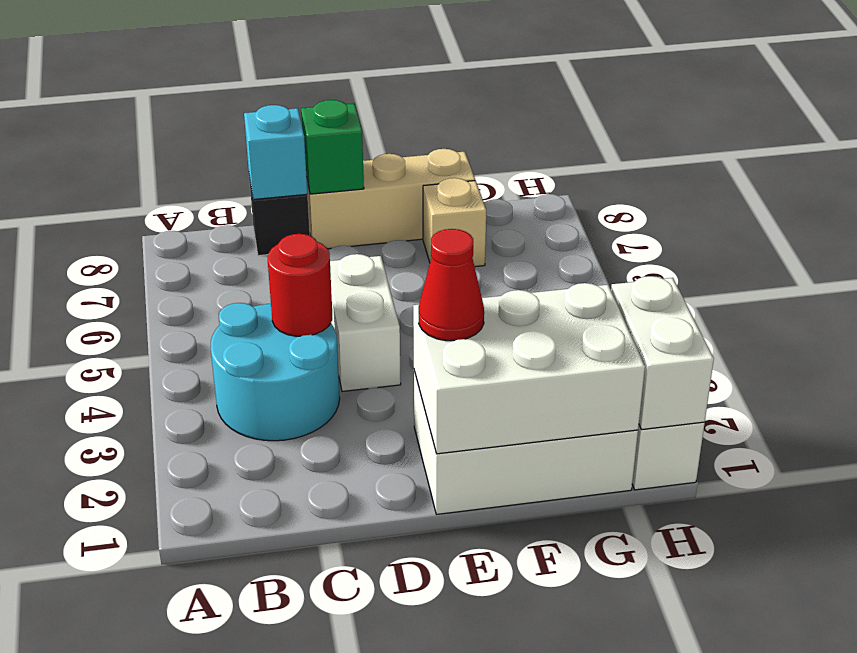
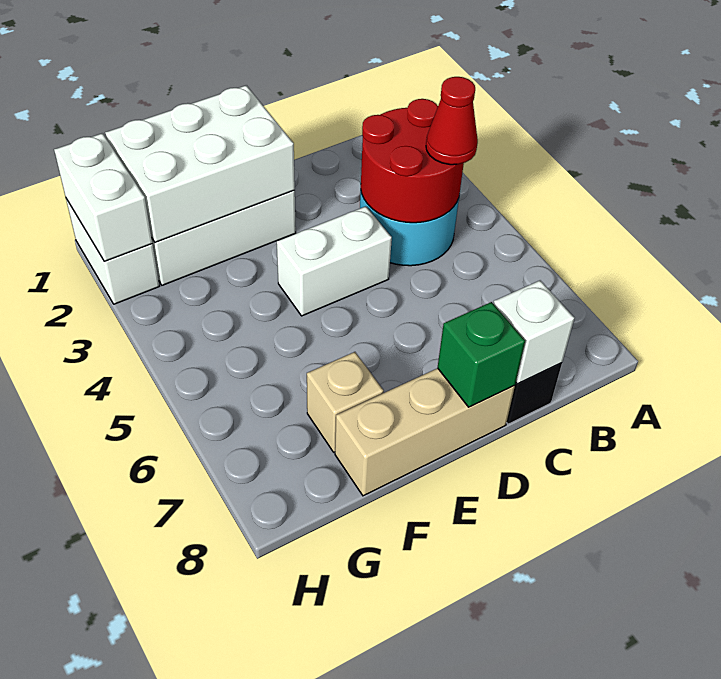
red 1x1 round brick [268,234,332,336] -> red 2x2 round brick [361,99,464,223]
cyan 1x1 brick [244,105,307,199] -> white 1x1 brick [493,281,574,384]
white 1x2 brick [330,254,401,391] -> white 1x2 brick turned to [277,206,392,316]
red 1x1 cone [419,229,484,341] -> red 1x1 cone moved to [426,77,478,165]

